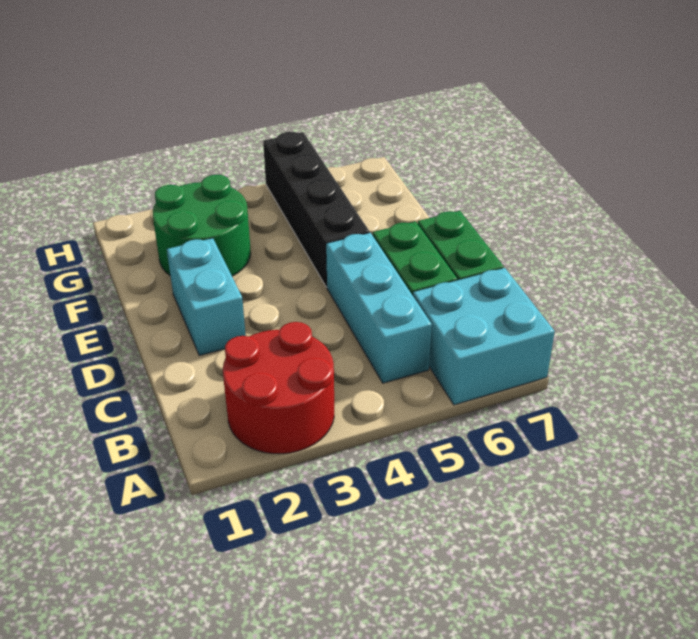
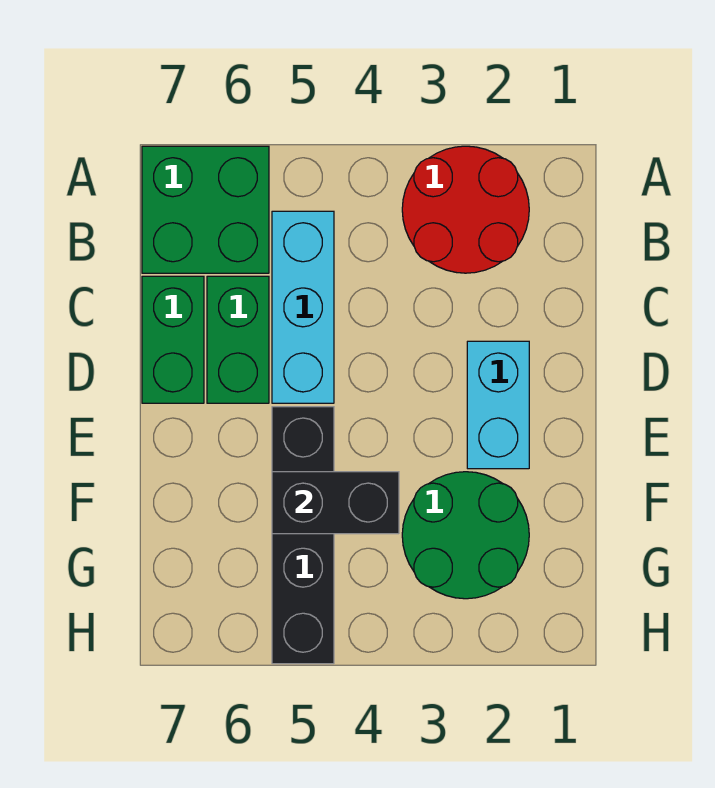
cyan 2x2 brick [413,268,555,405] -> green 2x2 brick [142,146,269,273]
none -> black 1x2 brick [272,472,399,534]

